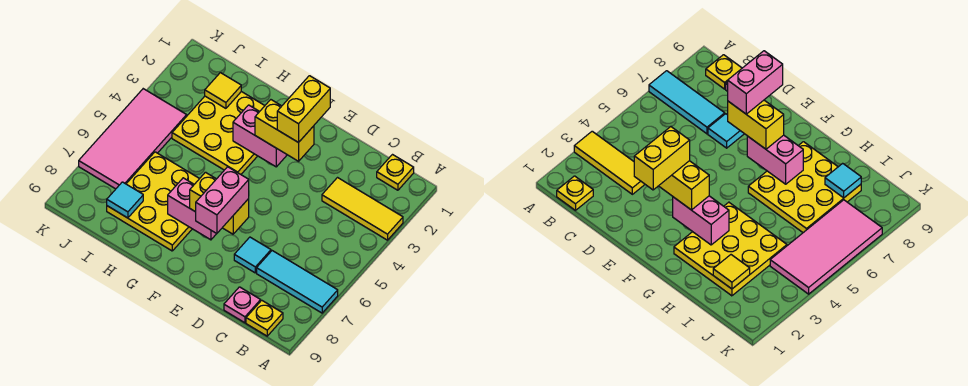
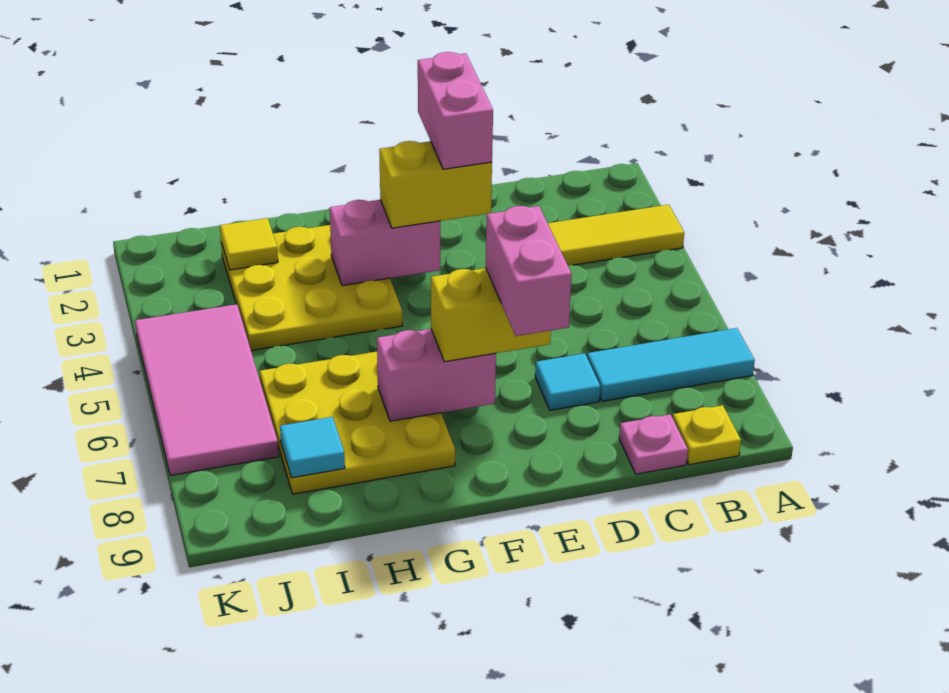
yellow 1x1 plate [377,155,414,190] -> none
yellow 1x2 brick [277,76,330,143] -> pink 1x2 brick [418,52,493,169]

